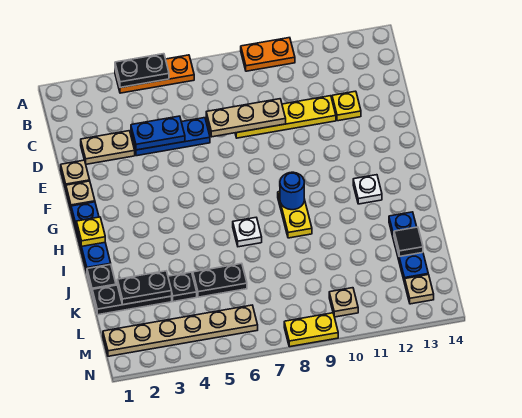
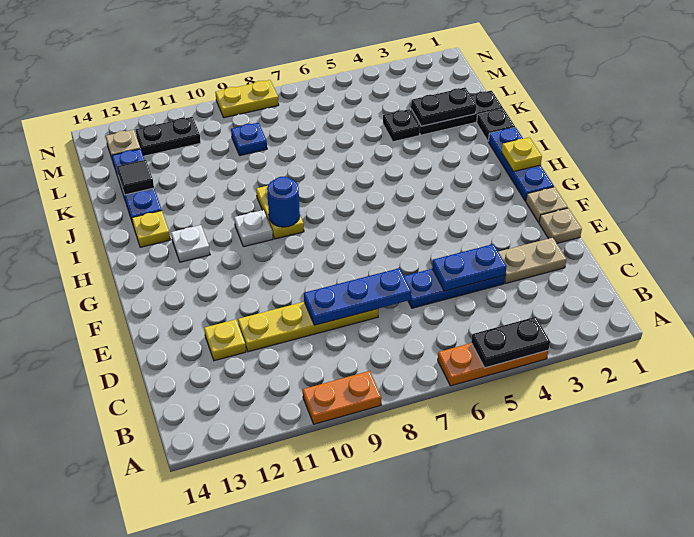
tan 1x3 plate [206,99,286,137] -> blue 1x3 plate [304,268,411,325]
white 1x1 plate [233,218,262,247] -> white 1x1 plate moved to [234,210,273,247]
none -> yellow 1x1 plate [132,211,170,247]
black 1x2 plate [193,263,247,297] -> black 1x2 plate moved to [135,117,201,156]
none -> blue 1x1 plate [231,123,267,156]
tan 1x6 plate [103,305,258,356] -> none
tan 1x1 plate [329,288,358,317] -> none

